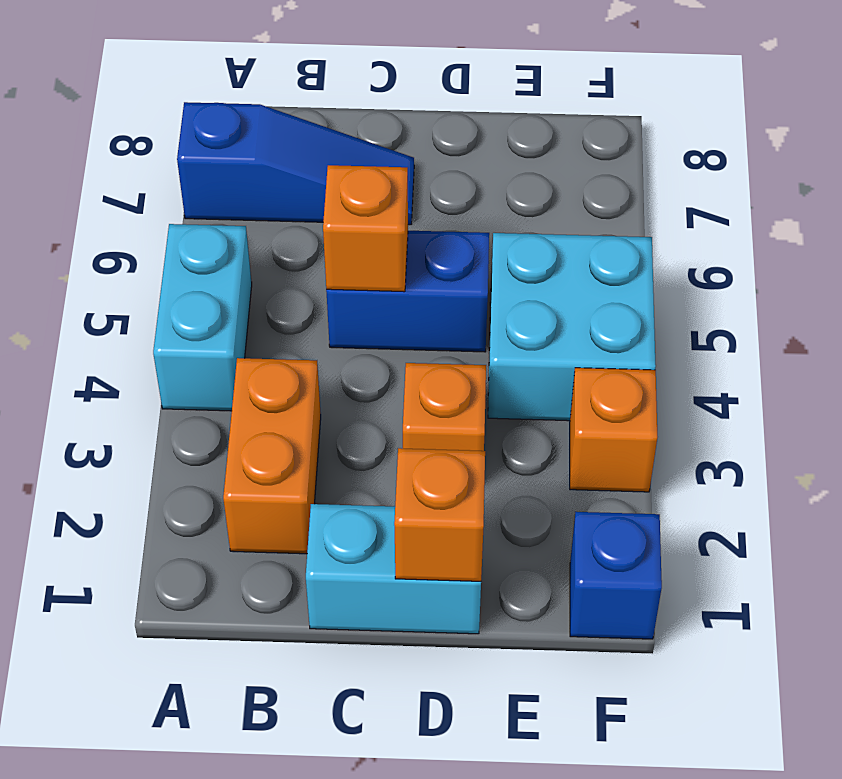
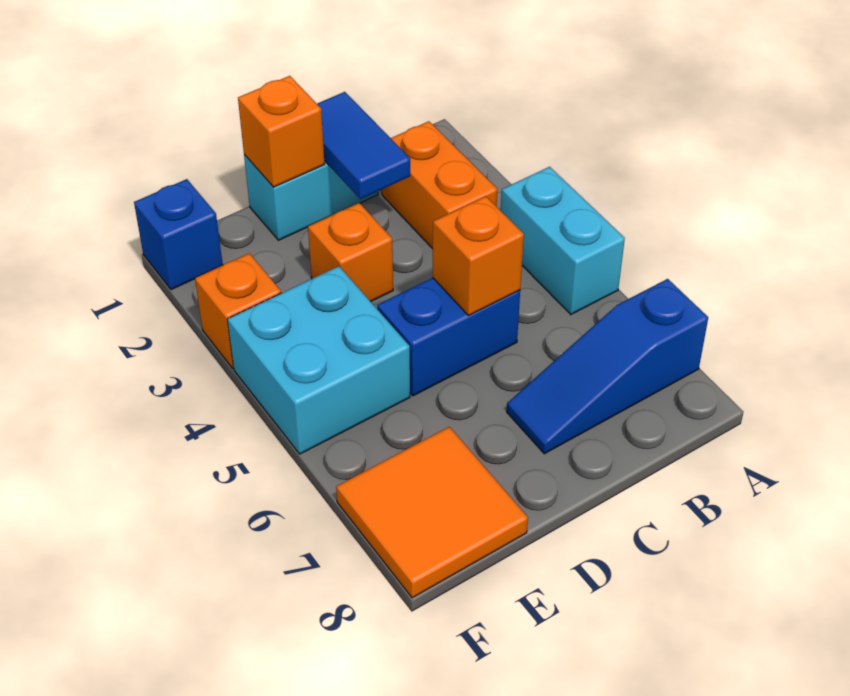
none -> blue 1x2 tile [317,92,410,199]
none -> orange 2x2 tile [336,427,528,598]

